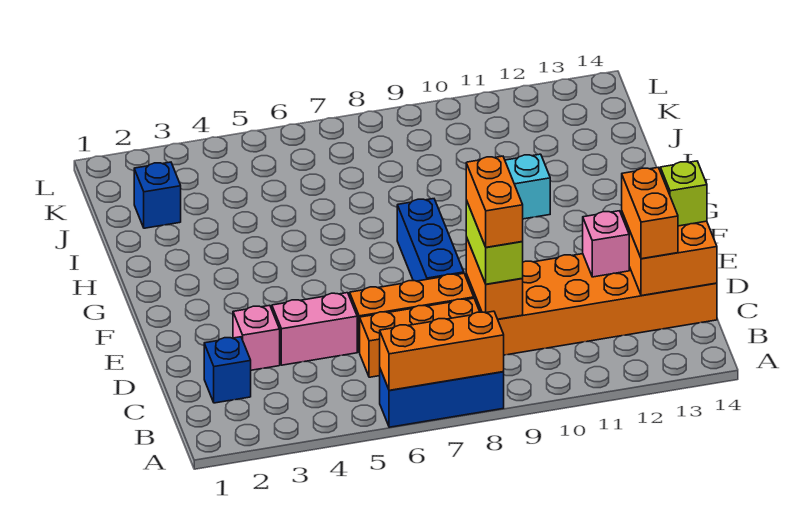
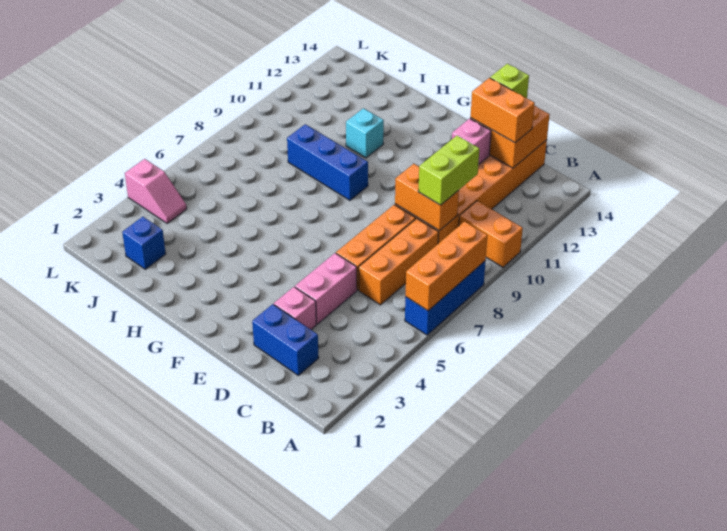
blue 1x1 brick [204,337,251,403] -> blue 1x2 brick [252,304,318,375]
lime 1x2 brick [466,200,523,284] -> lime 1x2 brick turned to [418,136,479,205]
orange 1x2 brick [466,156,523,247] -> orange 1x2 brick moved to [459,201,523,267]
blue 1x3 brick [397,199,464,281] -> blue 1x3 brick moved to [287,124,368,200]
none -> pink 1x2 slope [125,159,187,224]

